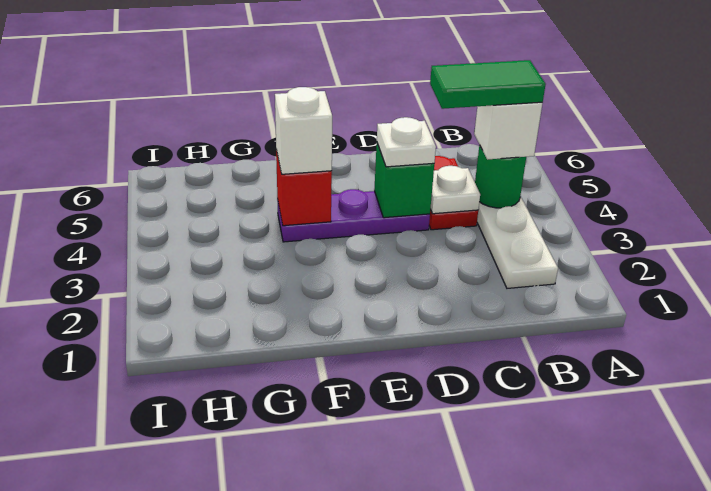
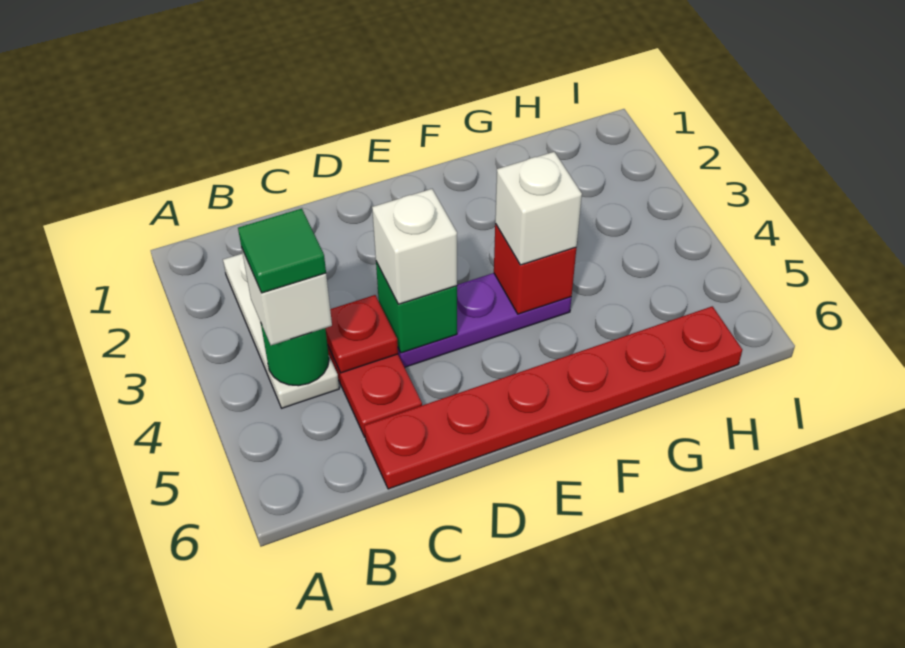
green 1x2 tile [430,60,546,109] -> green 1x1 tile [238,209,326,293]
white 1x1 plate [430,166,480,214] -> red 1x1 plate [325,295,398,373]
none -> red 1x6 plate [364,306,742,489]
white 1x1 plate [377,117,436,167] -> white 1x1 brick [372,189,457,304]

